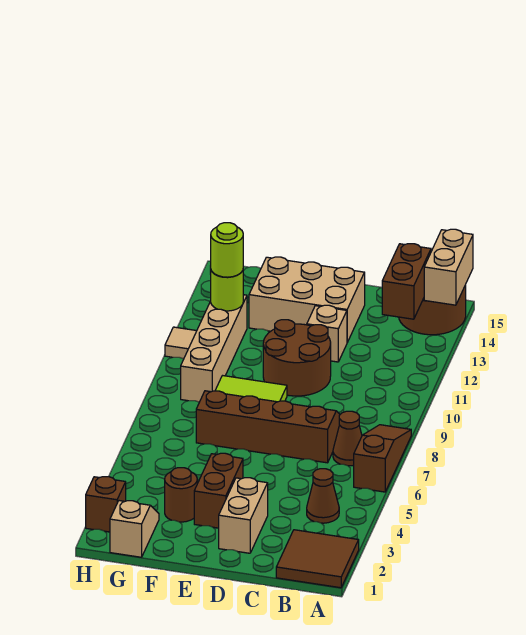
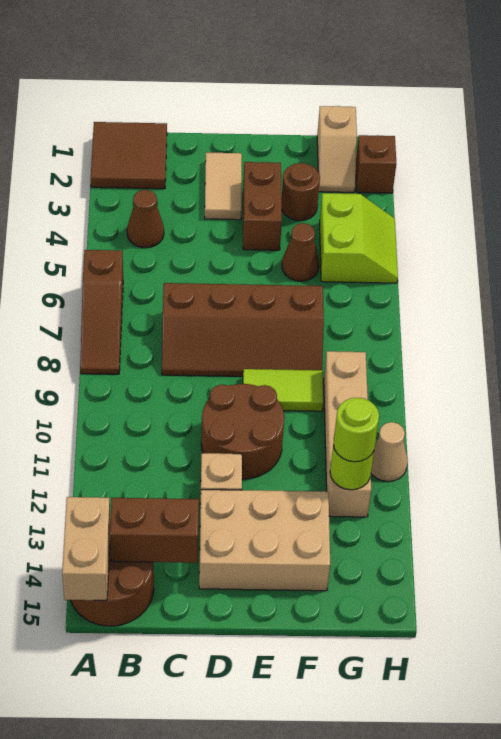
brown 1x1 cone [333,411,362,466] -> brown 1x1 cone moved to [282,223,319,281]
brown 1x2 brick [382,244,431,319] -> brown 1x2 brick turned to [110,498,199,563]
tan 1x2 brick [219,478,268,553] -> tan 1x2 tile [205,152,242,220]
none -> lime 2x2 slope [320,193,398,283]
tan 1x1 tile [165,327,196,359] -> tan 1x1 cone [371,422,408,482]

